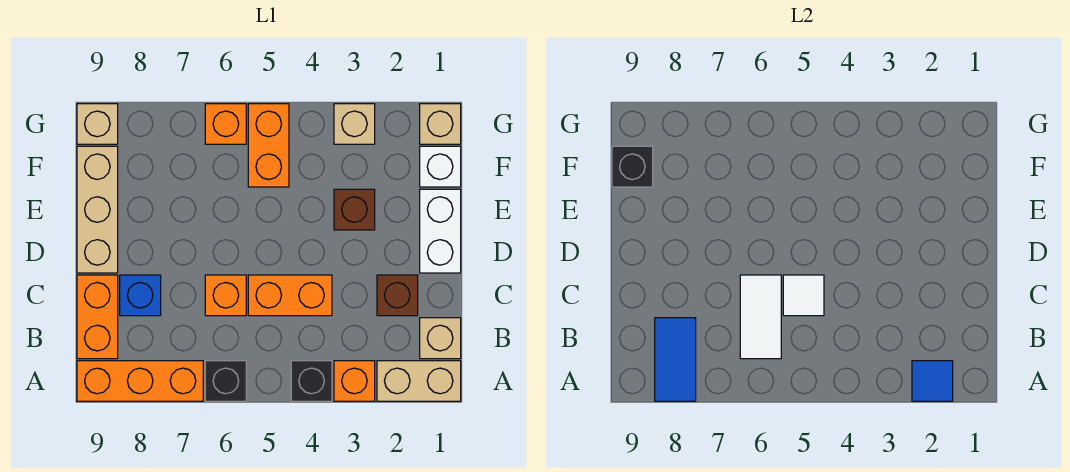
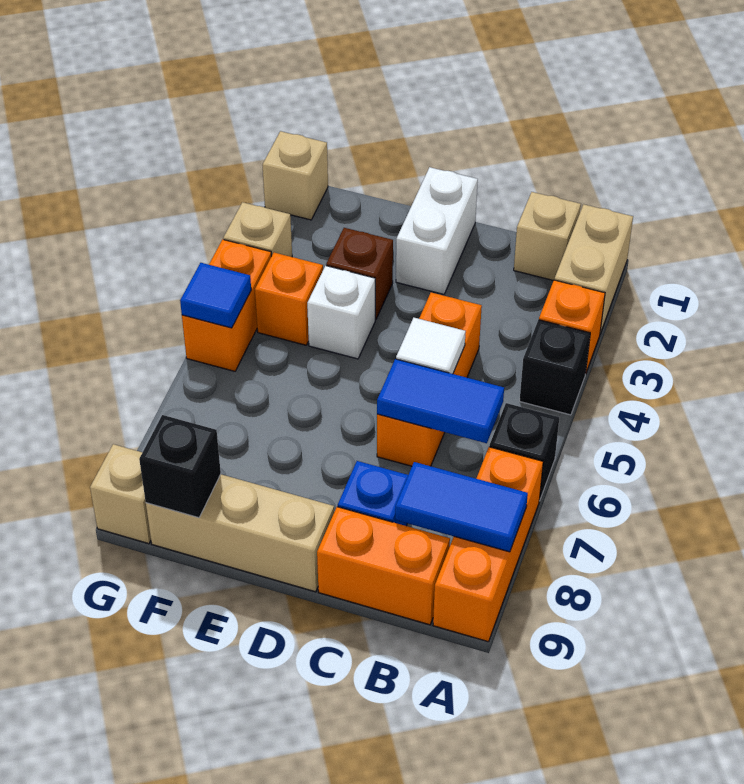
blue 1x1 tile [912,361,953,401] -> blue 1x1 tile moved to [180,263,251,328]
white 1x2 tile [740,275,781,359] -> blue 1x2 tile [377,359,504,443]
brown 1x1 brick [377,275,418,316] -> none
white 1x2 brick [420,189,461,273] -> white 1x2 brick turned to [396,167,478,294]
white 1x1 brick [420,146,461,187] -> white 1x1 brick moved to [307,266,375,359]
orange 1x2 brick [248,104,289,187] -> orange 1x2 brick turned to [182,239,271,371]
orange 1x1 brick [205,104,246,144] -> orange 1x1 brick moved to [255,253,323,345]

